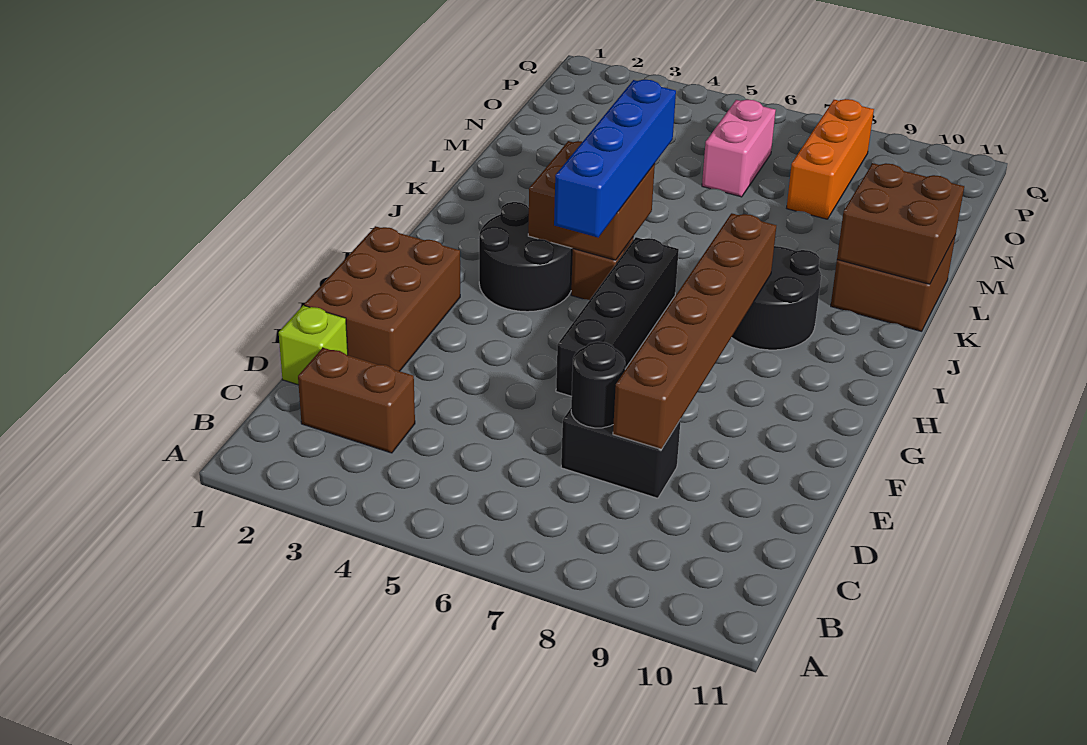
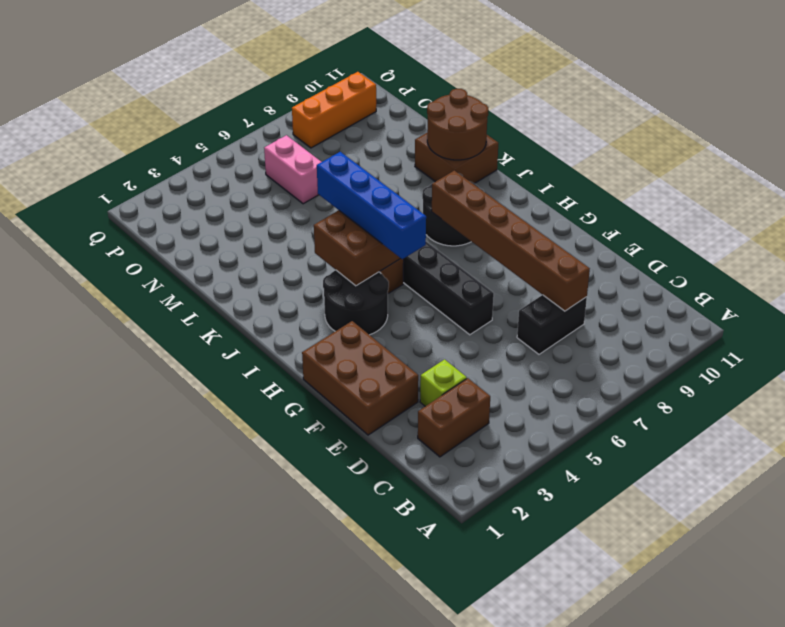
lime 1x1 brick [279,305,348,385] -> lime 1x1 brick moved to [420,359,467,406]
black 1x1 round brick [571,342,625,428] -> none
brown 2x2 brick [837,163,964,284] -> brown 2x2 round brick [427,89,488,160]
orange 1x3 brick [787,99,874,219] -> orange 1x3 brick turned to [292,72,376,148]

